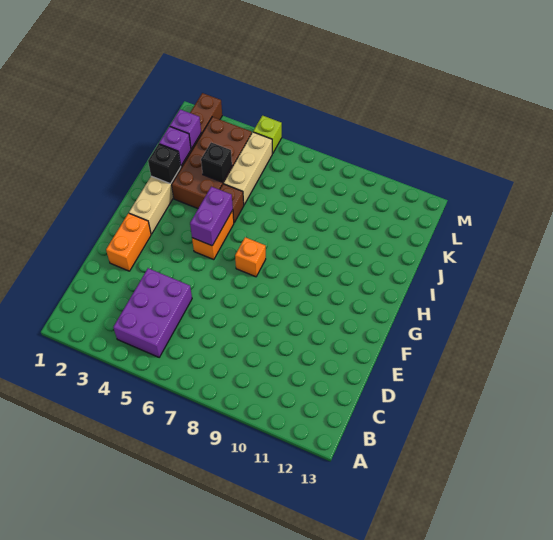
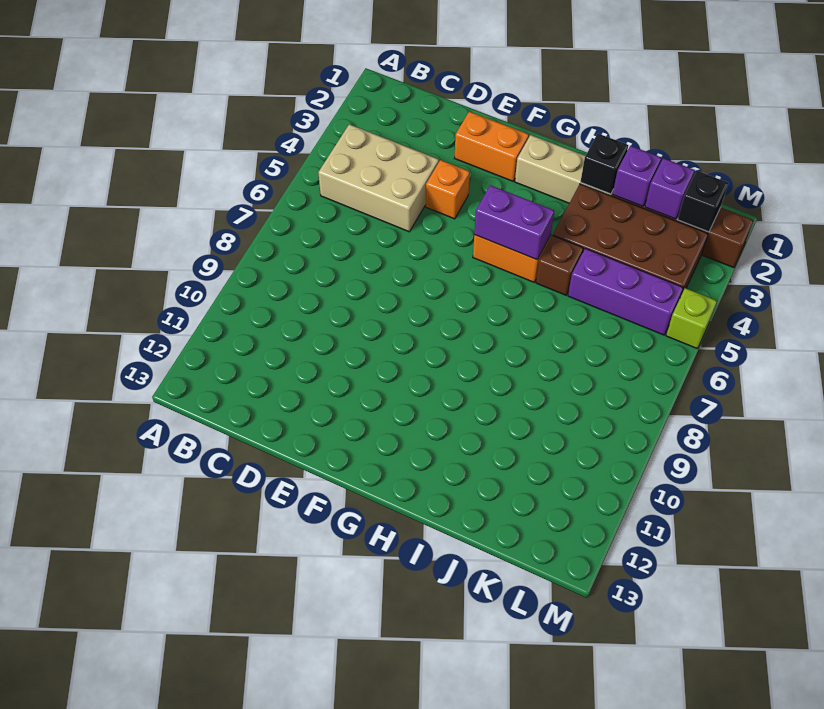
purple 2x3 brick [113,268,192,357] -> tan 2x3 brick [318,124,439,232]
orange 1x1 brick [235,237,266,277] -> orange 1x1 brick moved to [426,160,470,219]
black 1x1 brick [201,142,232,182] -> black 1x1 brick moved to [678,171,728,232]
tan 1x3 brick [224,132,273,205] -> purple 1x3 brick [568,248,683,335]

